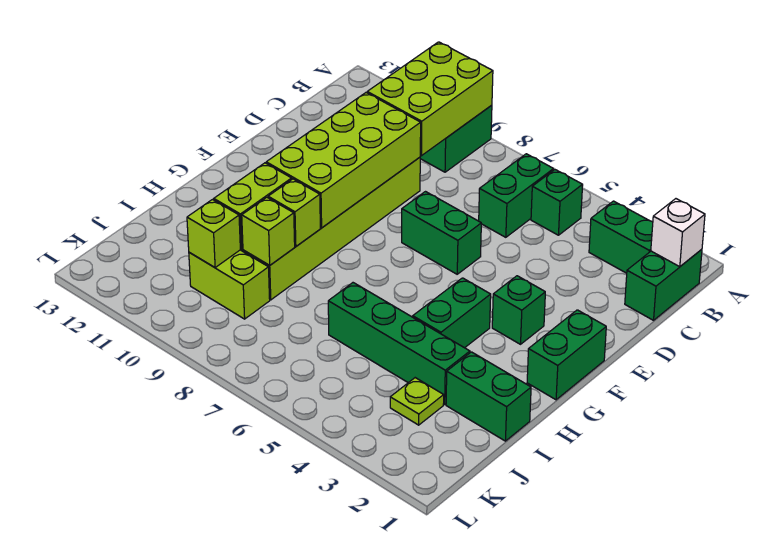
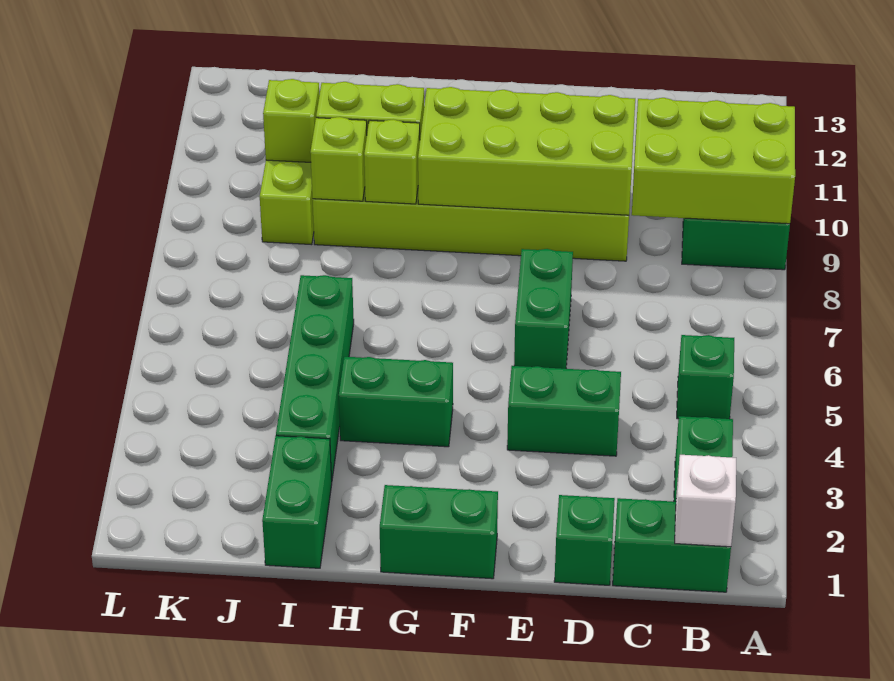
green 1x2 brick [479,154,554,237] -> green 1x2 brick moved to [507,366,621,456]
green 1x1 brick [492,276,545,344] -> green 1x1 brick moved to [554,495,615,585]
lime 1x1 plate [390,378,444,425] -> none

